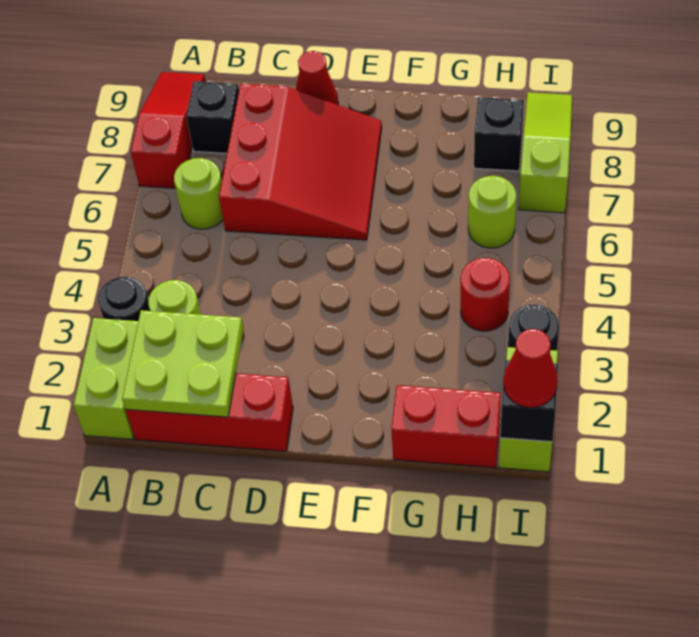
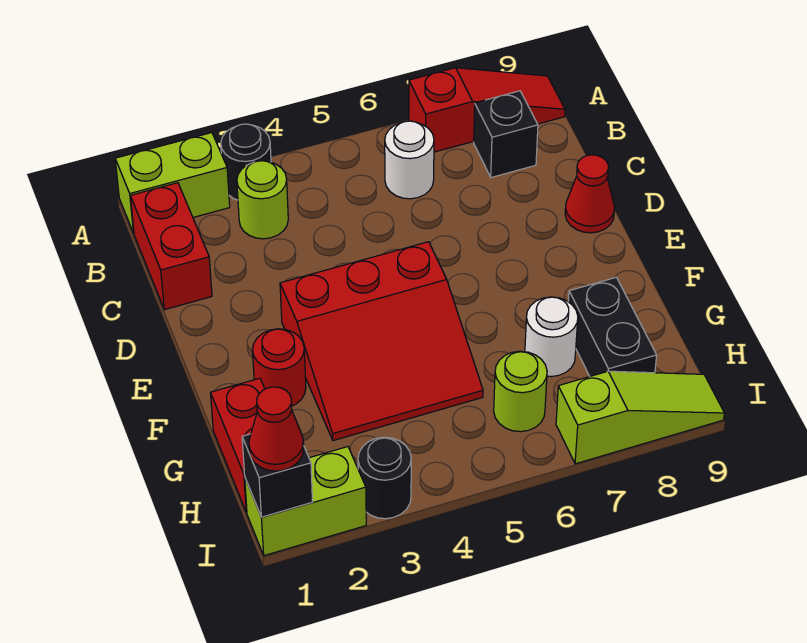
red 1x3 brick [126,373,293,451] -> red 1x2 brick [130,183,212,310]
lime 2x2 plate [122,310,243,417] -> none
lime 1x1 round brick [174,158,223,229] -> white 1x1 round brick [385,121,434,199]
red 3x3 slope [219,84,382,240] -> red 3x3 slope moved to [280,242,483,441]
none -> white 1x1 round brick [525,297,578,377]
red 1x1 round brick [461,258,510,331] -> red 1x1 round brick moved to [253,329,306,406]
black 1x1 brick [474,97,524,171] -> black 1x2 brick [568,277,657,376]

